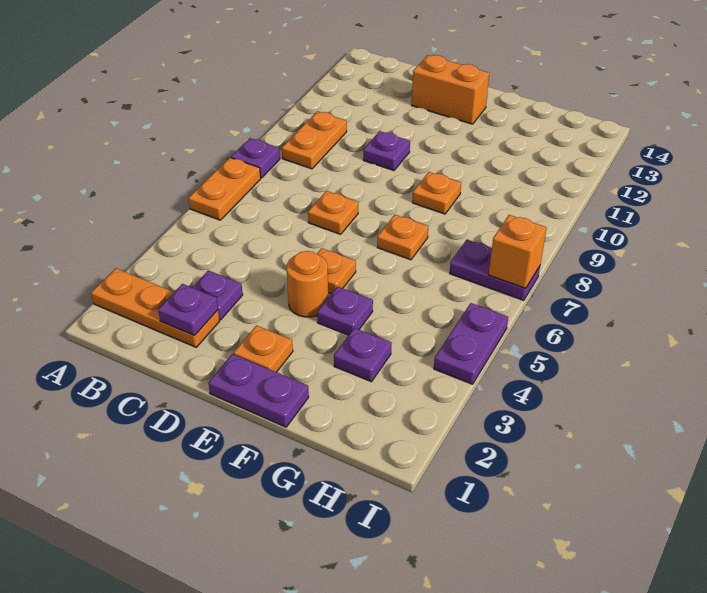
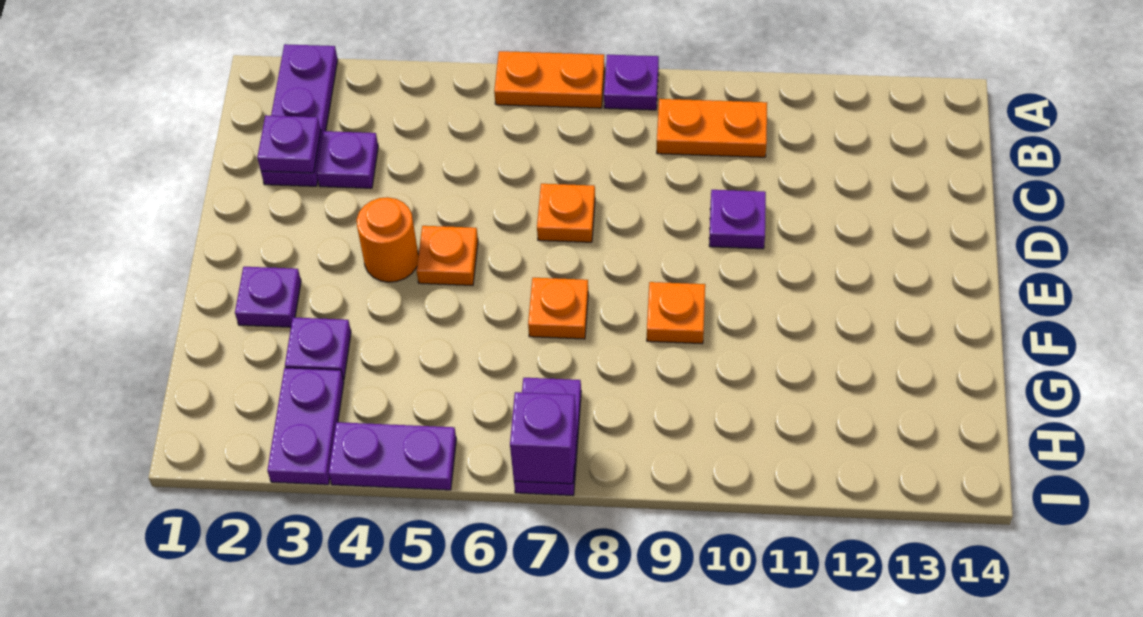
orange 1x3 plate [91,268,219,347] -> purple 1x3 plate [261,44,338,186]
orange 1x2 brick [412,55,489,124] -> none
purple 1x2 plate [208,354,309,427] -> purple 1x2 plate moved to [267,368,344,485]
orange 1x1 plate [234,325,293,372] -> none
purple 1x1 plate [317,287,373,335] -> purple 1x1 plate moved to [235,267,301,327]
orange 1x1 brick [489,215,547,288] -> purple 1x1 brick [510,392,577,484]

